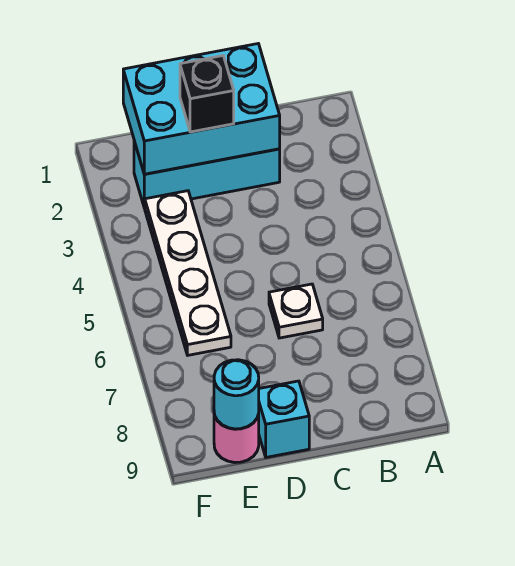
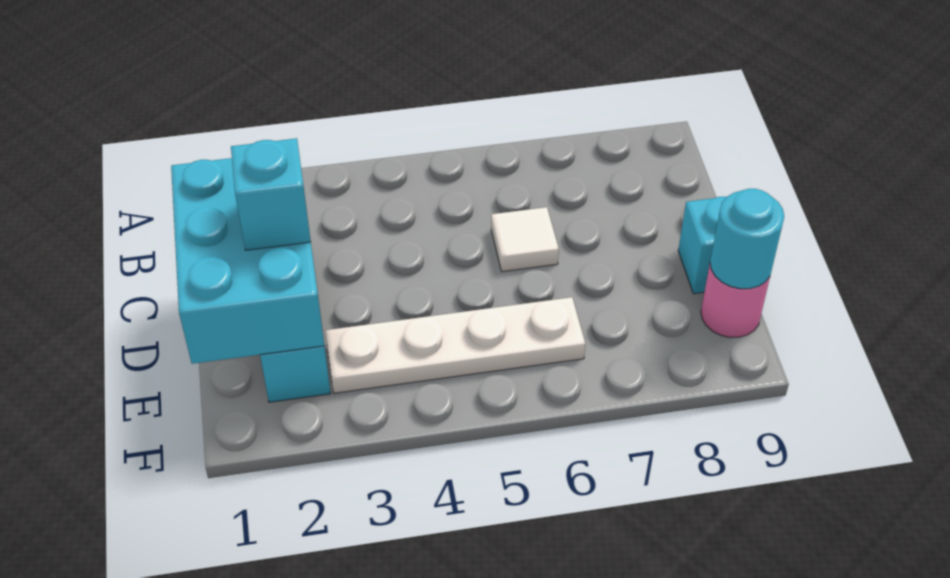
white 1x1 plate [269,284,323,338] -> white 1x1 tile [491,207,559,272]
black 1x1 brick [180,56,234,132] -> cyan 1x1 brick [231,138,311,250]

